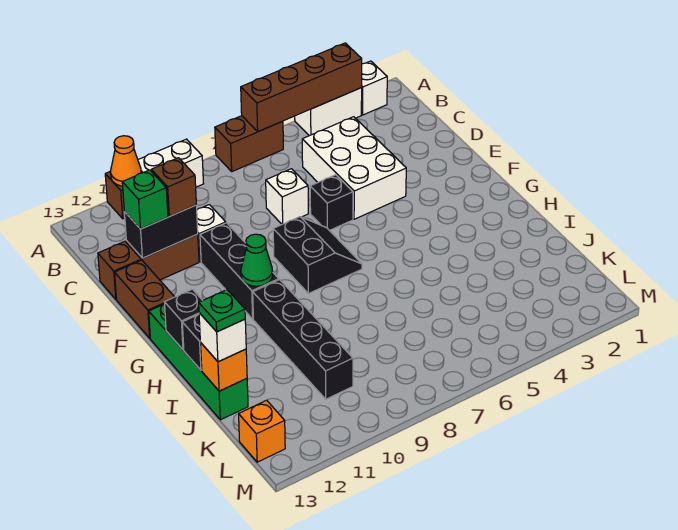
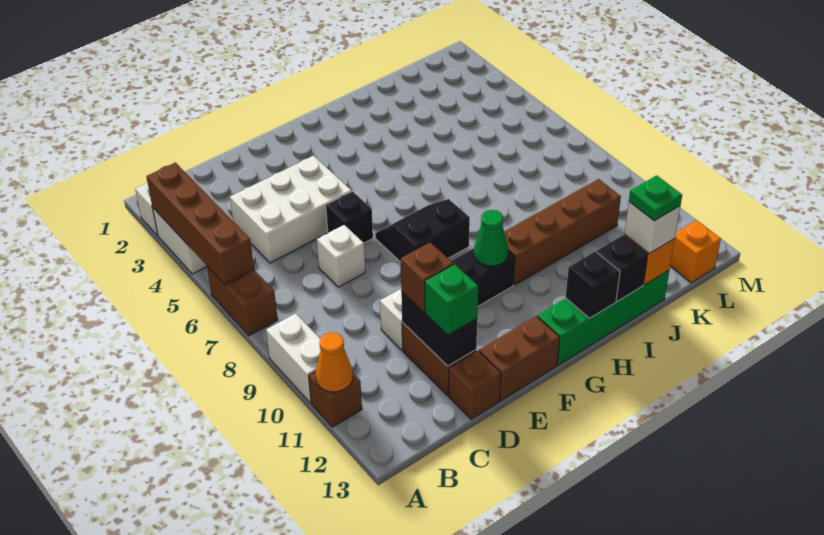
black 1x4 brick [253,280,353,399] -> brown 1x4 brick [504,179,621,285]

